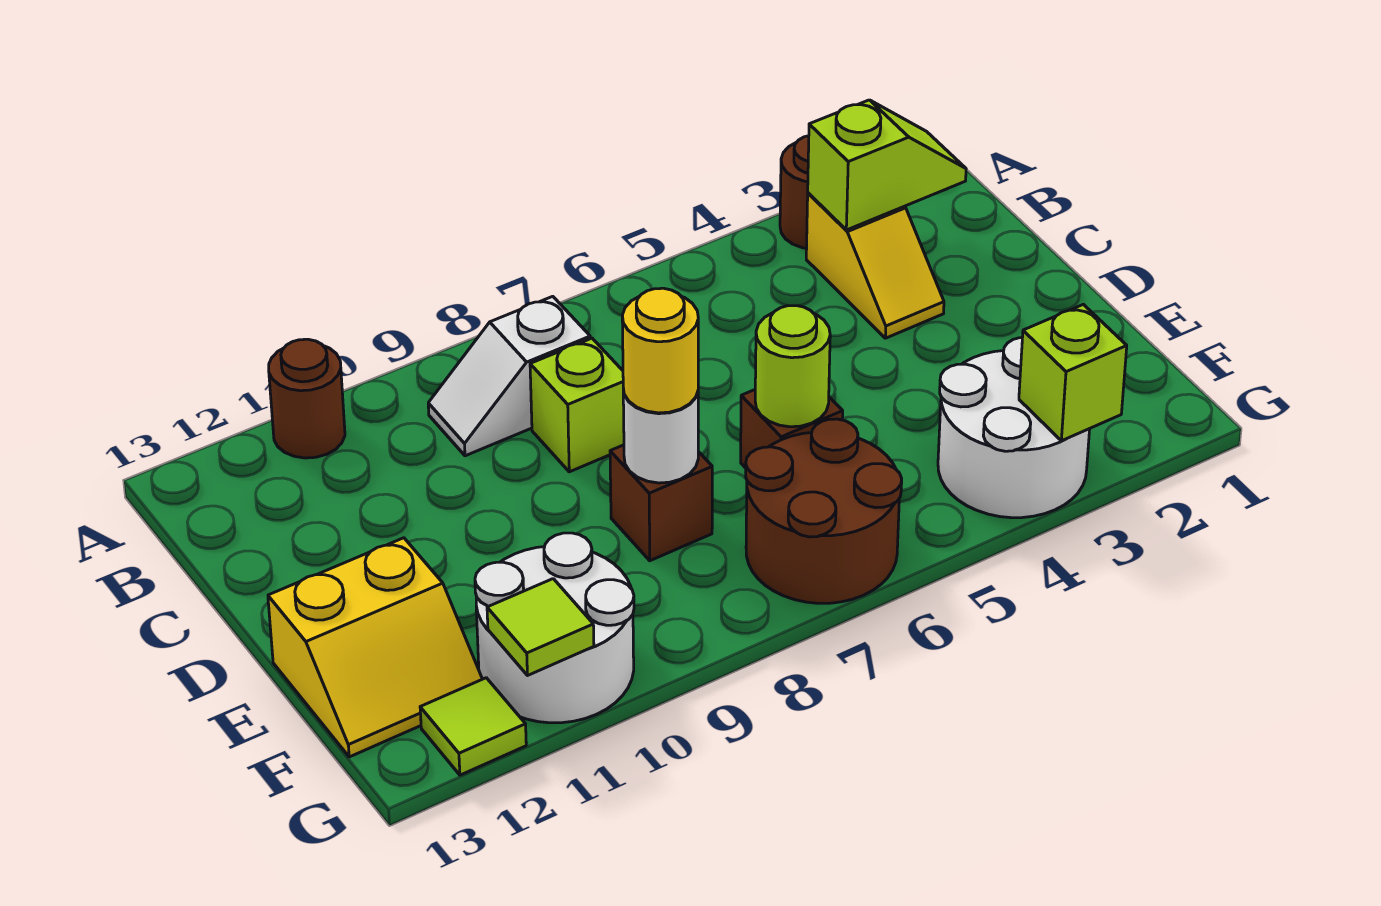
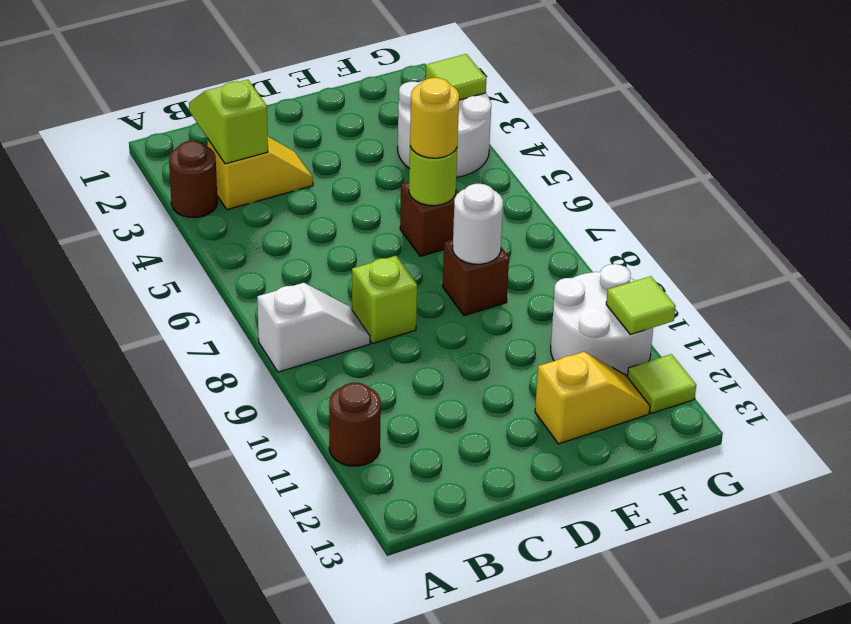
white 1x2 slope [428,296,590,456] -> white 1x2 slope turned to [257,283,370,372]
yellow 1x1 round brick [622,288,698,413] -> yellow 1x1 round brick moved to [410,78,459,158]
yellow 2x2 slope [268,538,482,757] -> yellow 1x2 slope [535,352,650,444]
brown 2x2 round brick [746,419,902,603] -> none
lime 1x1 brick [1019,304,1127,441] -> lime 1x1 tile [426,54,486,100]

